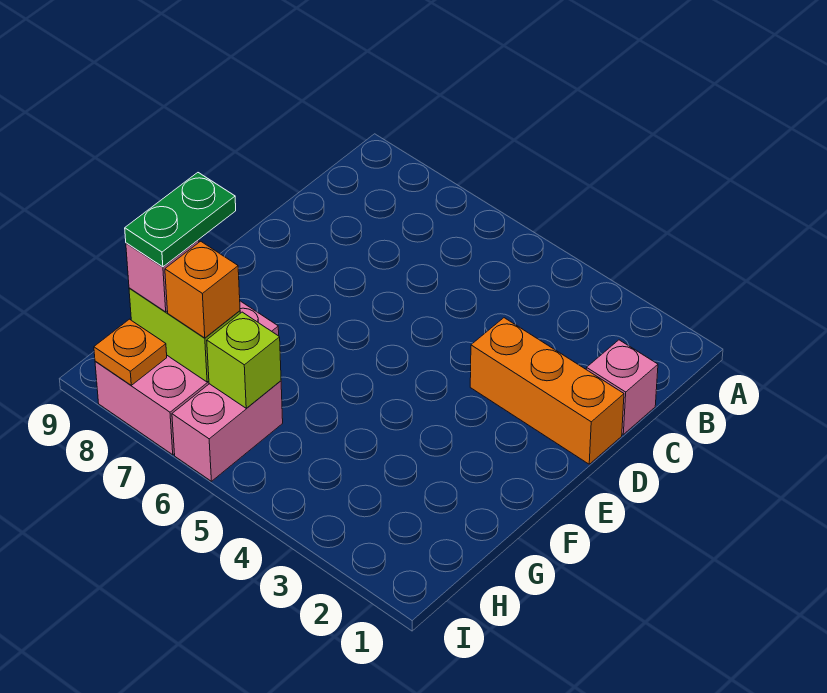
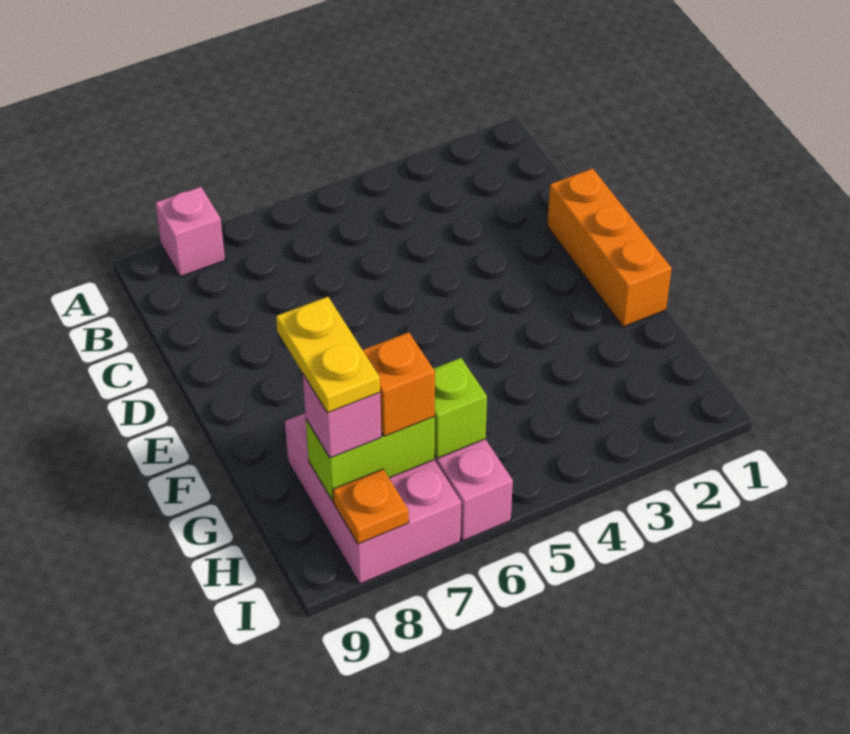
pink 1x1 brick [586,340,658,434] -> pink 1x1 brick moved to [155,187,225,277]
orange 1x3 brick [470,318,624,464] -> orange 1x3 brick turned to [547,168,672,327]
green 1x2 plate [125,173,236,267] -> yellow 1x2 plate [276,297,380,413]

